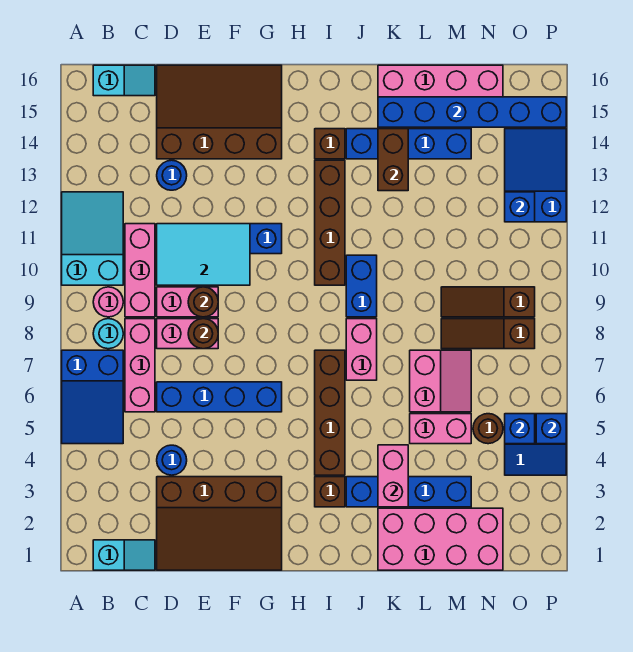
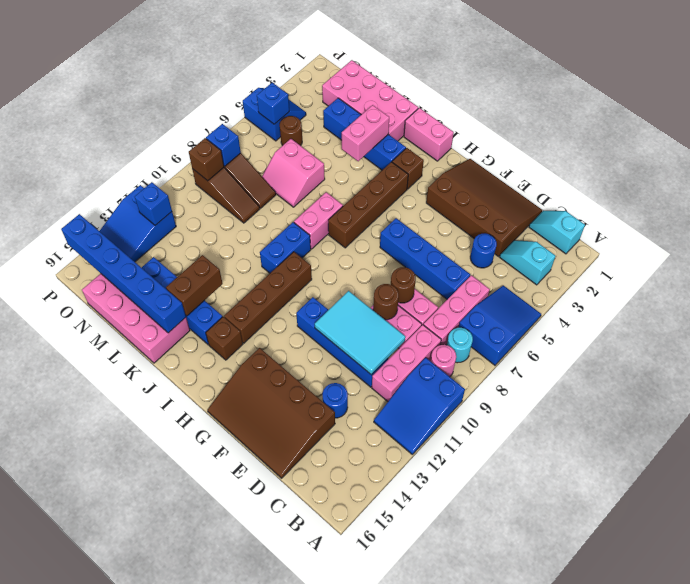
cyan 2x3 slope [62,192,123,285] -> blue 2x3 slope [374,358,465,454]
cyan 1x2 slope [93,65,155,96] -> cyan 1x2 slope moved to [500,240,556,285]
pink 1x2 brick [410,414,471,444] -> pink 1x2 brick moved to [404,108,454,161]
pink 2x2 slope [410,350,471,412] -> pink 2x2 slope turned to [262,139,325,207]
none -> brown 1x1 brick [189,138,224,181]
blue 1x1 brick [536,414,566,444] -> blue 1x1 brick moved to [206,124,241,166]

